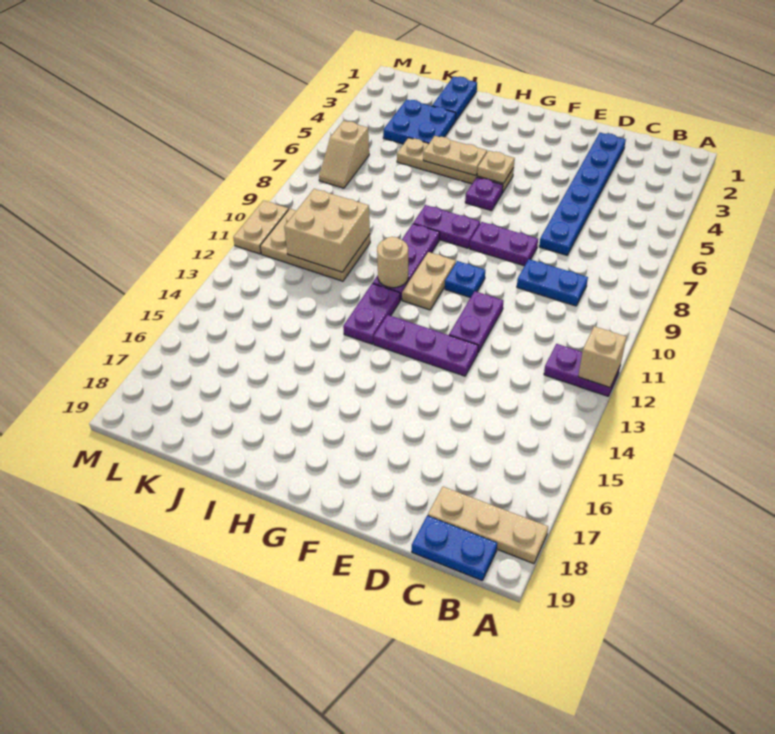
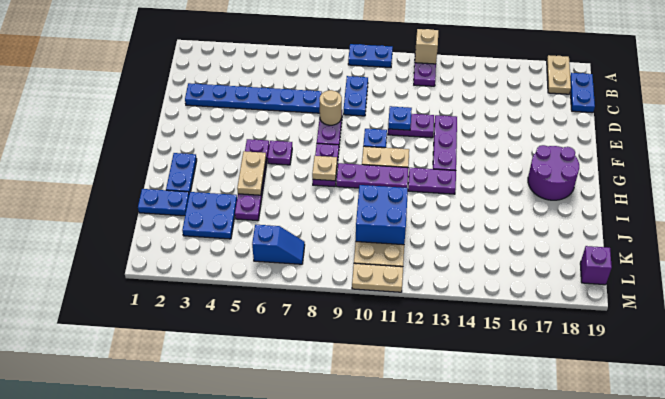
none -> blue 1x2 plate [348,44,393,67]
tan 1x3 plate [428,487,548,564] -> tan 1x2 plate [547,55,571,94]
none -> blue 1x1 plate [388,106,412,130]
tan 1x4 plate [397,138,514,193] -> purple 1x4 plate [235,139,269,221]
tan 1x1 plate [477,151,515,184] -> tan 1x1 plate moved to [312,156,337,181]
none -> purple 2x2 round brick [528,145,579,200]
none -> blue 1x2 plate [166,153,197,193]
tan 1x1 round brick [377,237,408,288] -> tan 1x1 round brick moved to [320,90,342,125]
tan 2x2 brick [284,189,370,272] -> blue 2x2 brick [356,185,408,245]
tan 1x2 slope [319,121,369,188] -> blue 1x2 slope [252,225,305,264]
none -> purple 1x1 brick [580,246,612,285]

